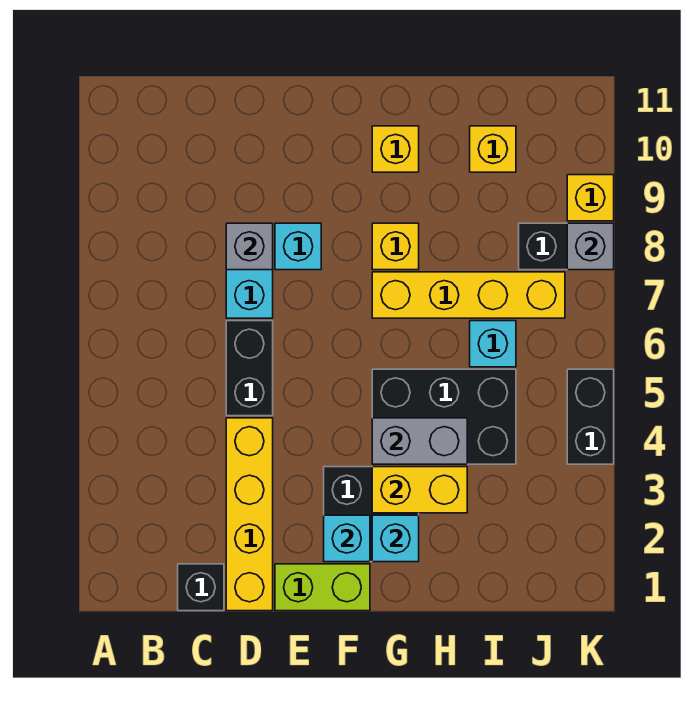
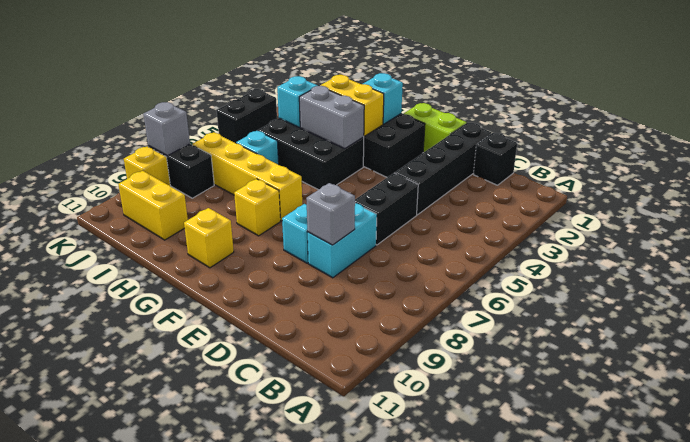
yellow 1x4 brick [226,418,273,611] -> black 1x4 brick [395,123,491,215]
cyan 1x1 brick [324,515,370,562] -> cyan 1x1 brick moved to [277,76,318,127]
yellow 1x1 brick [470,126,516,172] -> yellow 1x2 brick [118,171,188,240]

